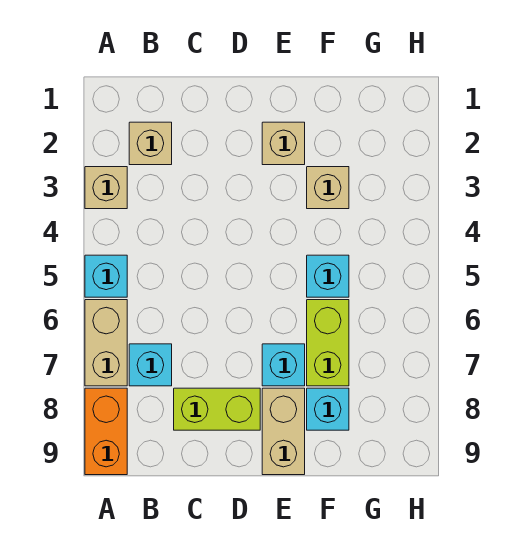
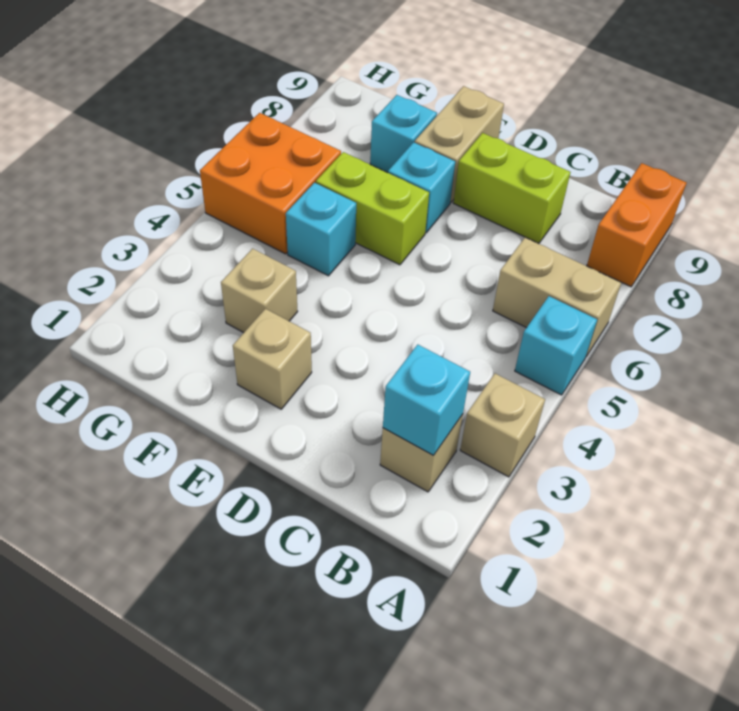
tan 1x2 brick [85,300,127,386] -> tan 1x2 brick turned to [493,237,621,356]
cyan 1x1 brick [129,344,172,386] -> cyan 1x1 brick moved to [383,345,470,456]
lime 1x2 brick [307,300,349,386] -> lime 1x2 brick turned to [316,152,429,265]
none -> orange 2x2 brick [200,113,341,254]

